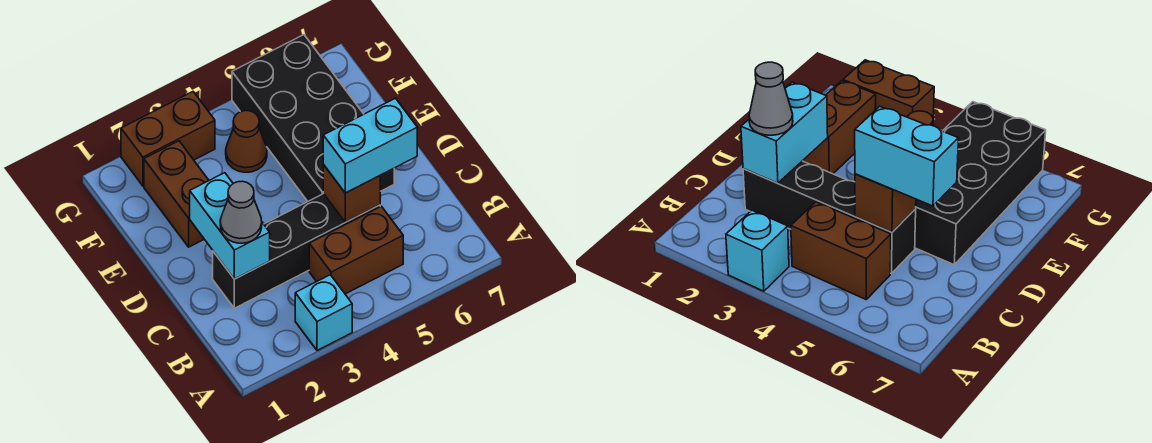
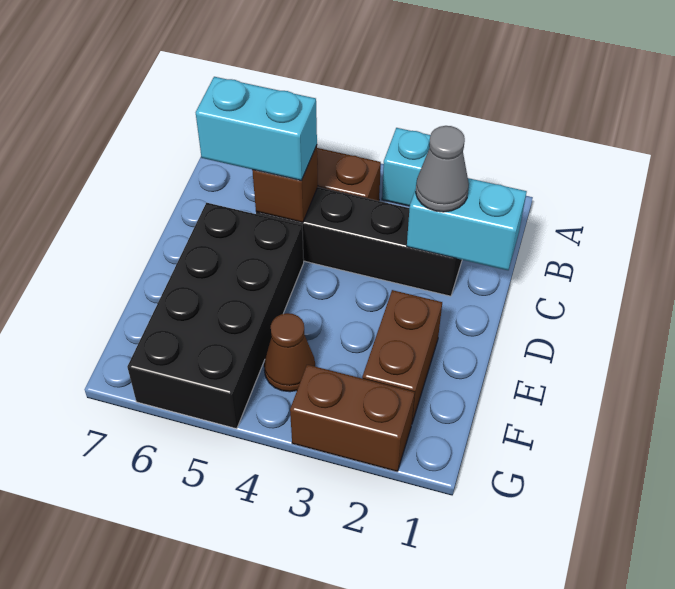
cyan 1x2 brick [190,173,270,279] -> cyan 1x2 brick turned to [407,178,527,270]

